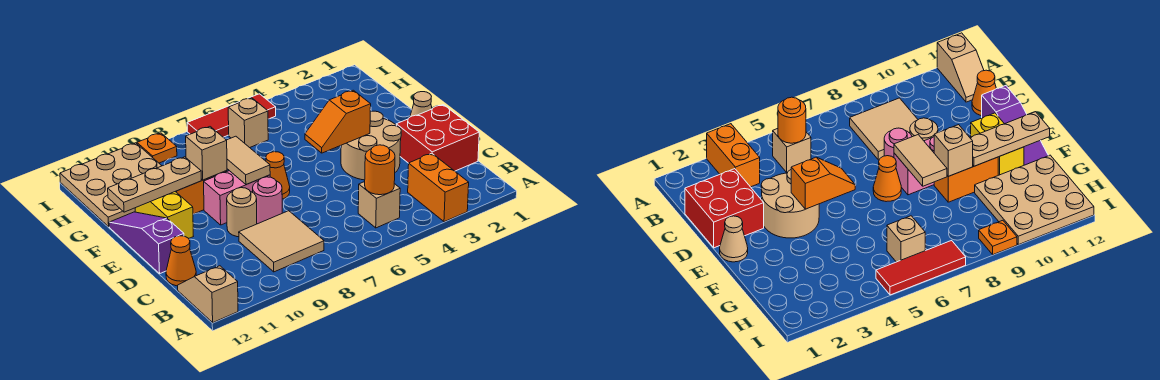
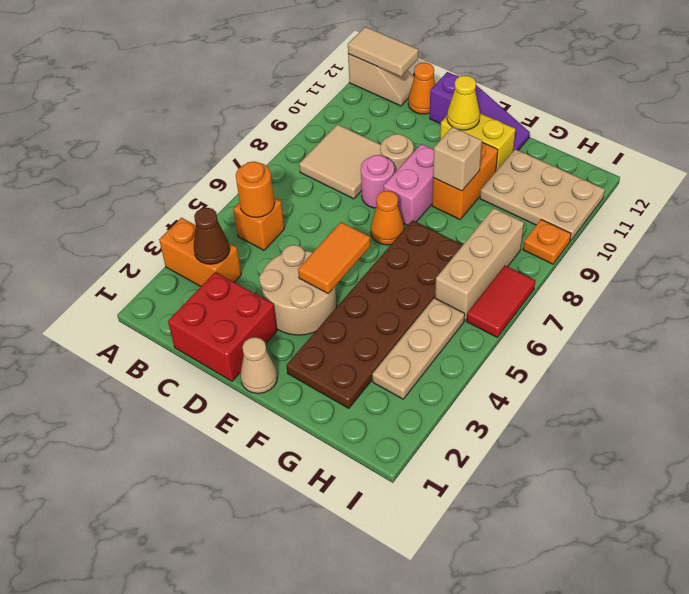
none -> brown 1x1 cone [194,208,230,264]
tan 1x1 brick [358,182,400,228] -> orange 1x1 brick [233,198,284,250]
orange 1x2 slope [305,90,371,153] -> orange 1x2 tile [298,222,370,294]
tan 1x2 tile [227,136,270,185] -> tan 1x2 tile moved to [348,27,418,77]
none -> yellow 1x1 cone [447,75,480,130]
none -> brown 2x6 plate [286,220,463,408]
tan 1x3 plate [108,157,201,212] -> tan 1x3 plate moved to [372,298,465,399]
tan 3x3 plate [60,143,162,227] -> tan 2x3 plate [480,149,605,241]
tan 1x1 brick [228,98,268,148] -> tan 1x3 brick [435,208,524,321]
red 1x3 tile [187,94,276,137] -> red 1x2 tile [467,266,535,337]

